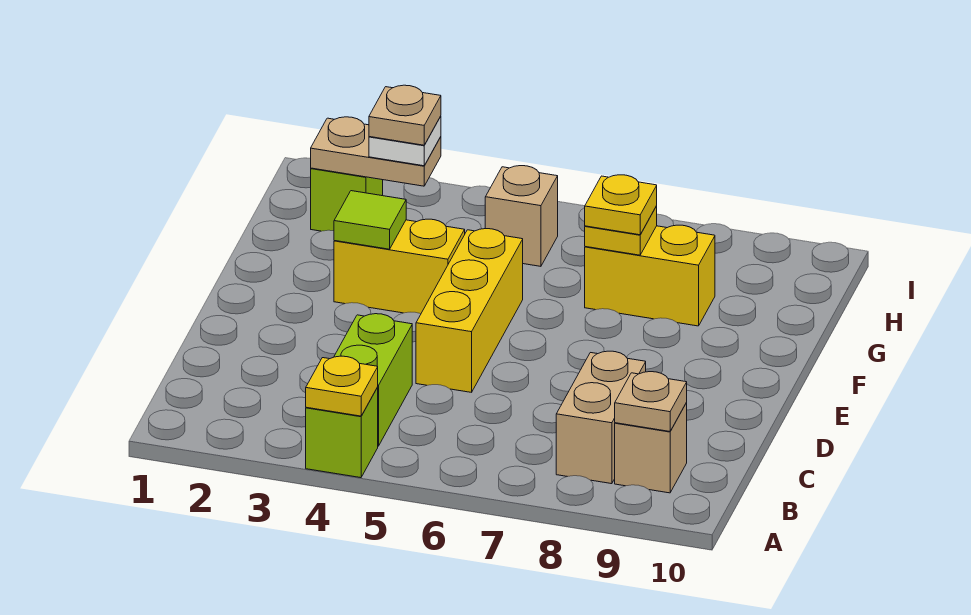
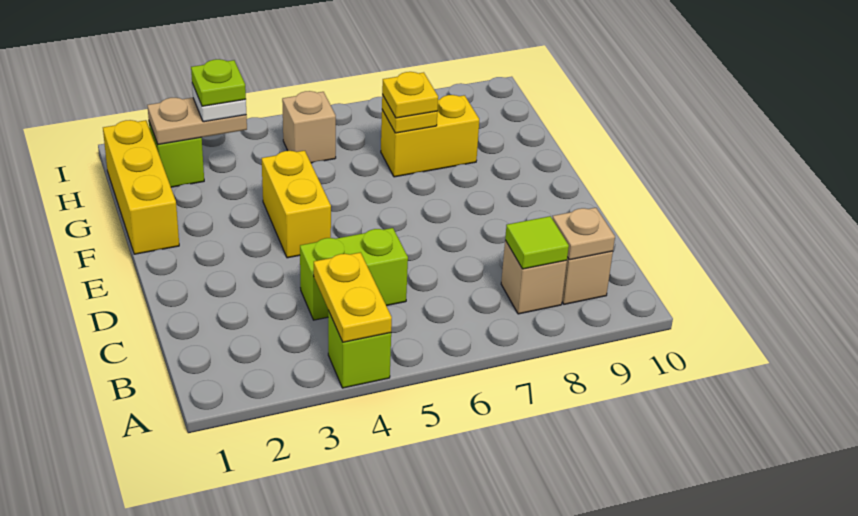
yellow 1x1 plate [306,356,378,416] -> yellow 1x2 plate [314,252,392,342]
lime 1x2 brick [334,314,412,446] -> lime 1x2 brick turned to [300,228,408,320]
tan 1x2 brick [556,351,646,484] -> tan 1x1 brick [501,240,567,314]
yellow 1x3 brick [416,229,523,392] -> yellow 1x3 brick moved to [103,120,179,254]
yellow 1x2 brick [334,219,465,314] -> yellow 1x2 brick turned to [262,151,331,258]
lime 1x1 tile [334,191,406,249] -> lime 1x1 tile moved to [505,216,569,269]
tan 1x1 plate [369,85,441,145] -> lime 1x1 plate [191,59,246,106]

